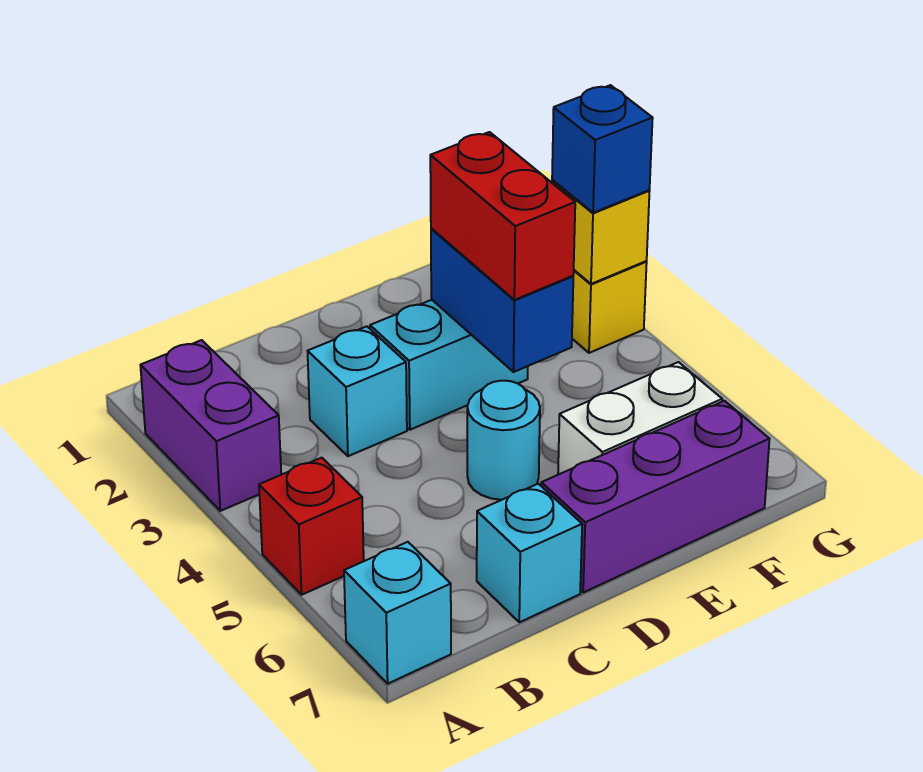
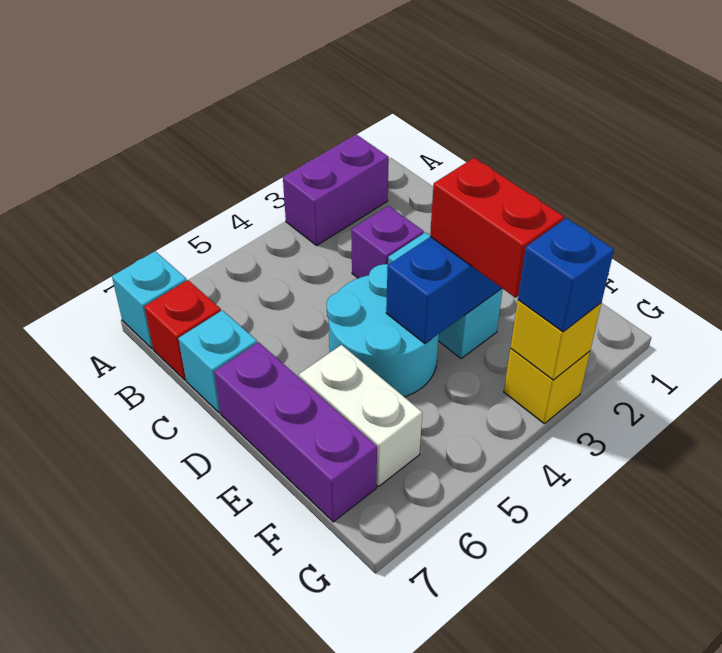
red 1x1 brick [259,458,364,595] -> red 1x1 brick moved to [144,280,221,380]
cyan 1x1 brick [308,326,407,456] -> purple 1x1 brick [352,206,424,278]
cyan 1x1 round brick [467,381,540,500] -> cyan 2x2 round brick [327,264,439,397]
red 1x2 brick [430,132,575,300] -> red 1x2 brick turned to [430,158,564,298]

